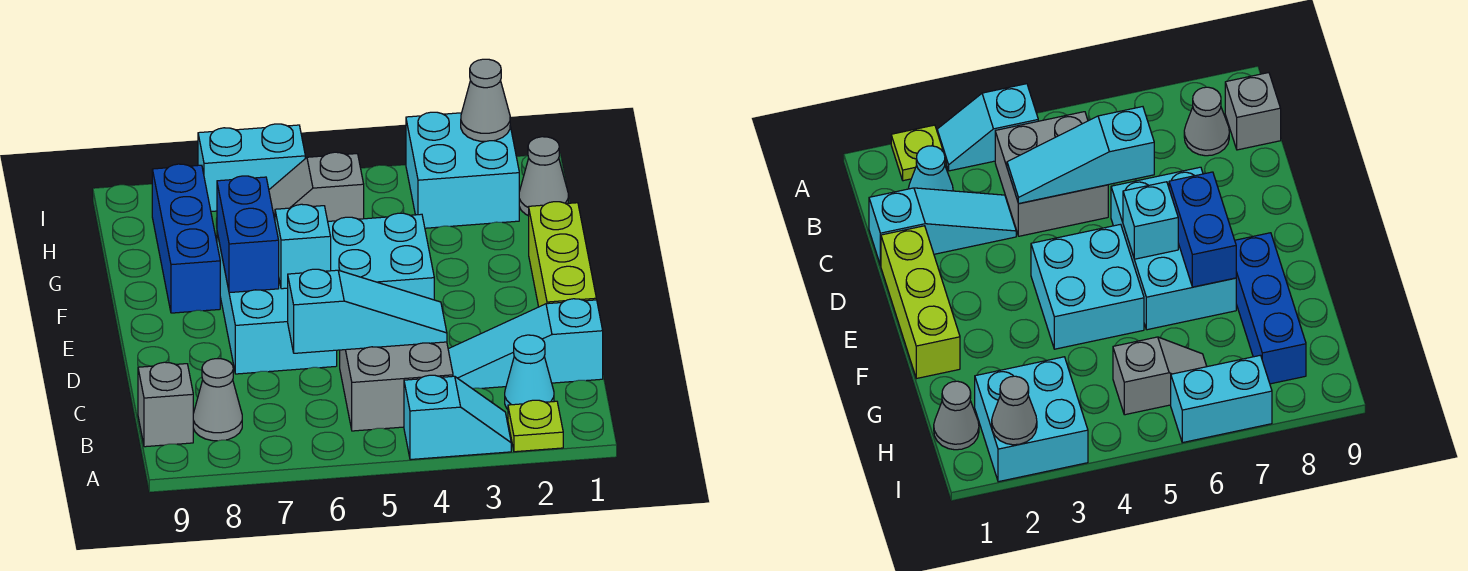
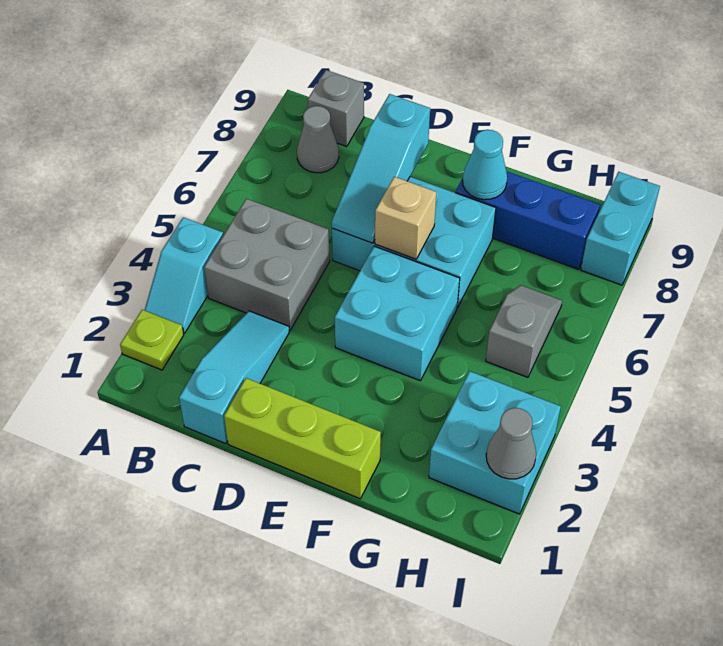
cyan 1x1 cone [505,335,554,409] -> cyan 1x1 cone moved to [463,130,507,200]
cyan 1x3 slope [288,269,447,353] -> cyan 1x3 slope moved to [332,94,430,243]
cyan 1x1 brick [275,204,331,289] -> tan 1x1 brick [375,177,436,259]
blue 1x2 brick [217,176,279,293] -> none
grey 1x1 cone [519,137,568,216] -> none
cyan 1x2 brick [198,124,305,211] -> cyan 1x2 brick moved to [581,172,660,285]

